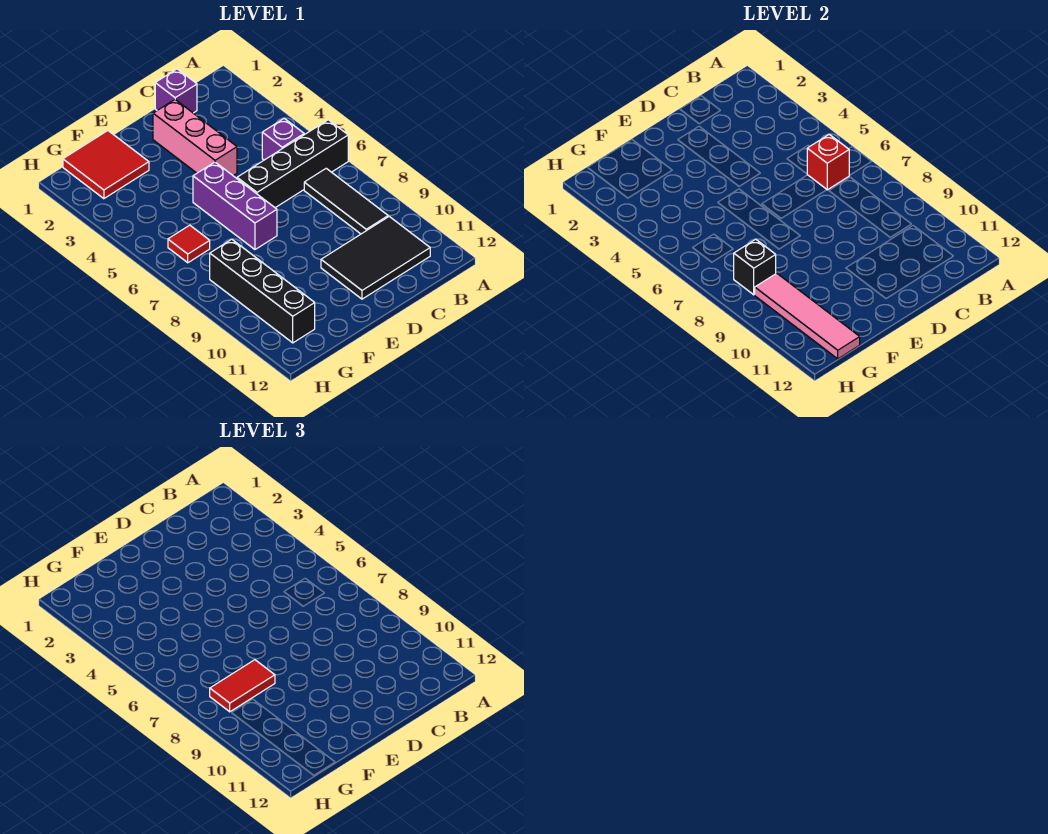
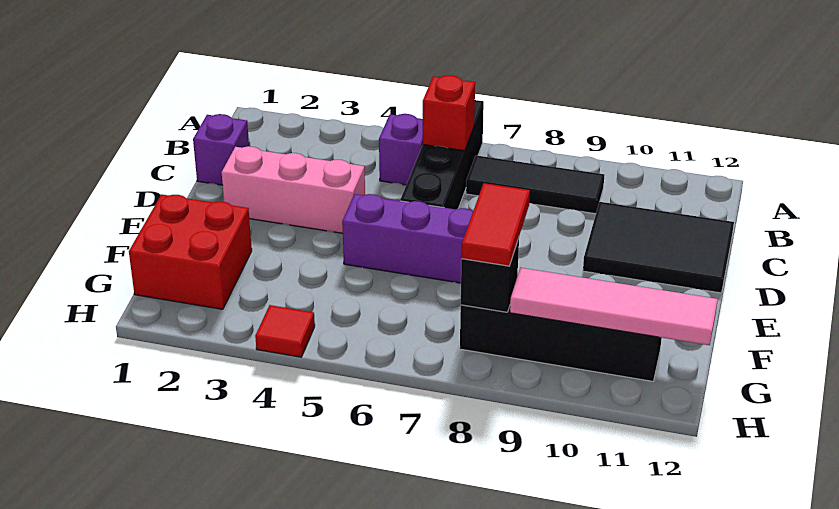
black 2x3 tile [321,217,430,299] -> black 2x3 tile turned to [583,202,734,293]
red 2x2 tile [63,131,149,199] -> red 2x2 brick [129,194,252,309]
red 1x1 tile [168,225,210,263] -> red 1x1 tile moved to [255,305,315,357]

